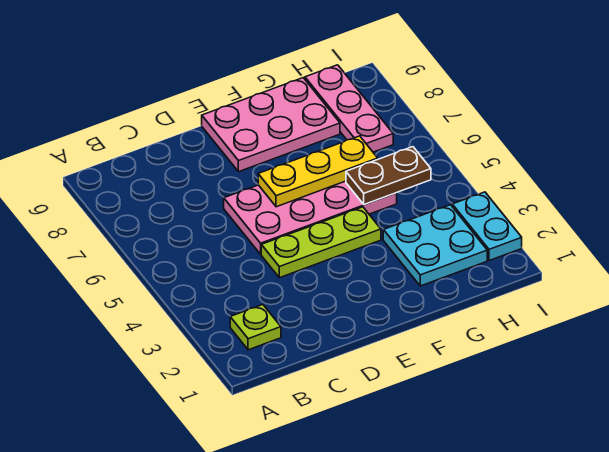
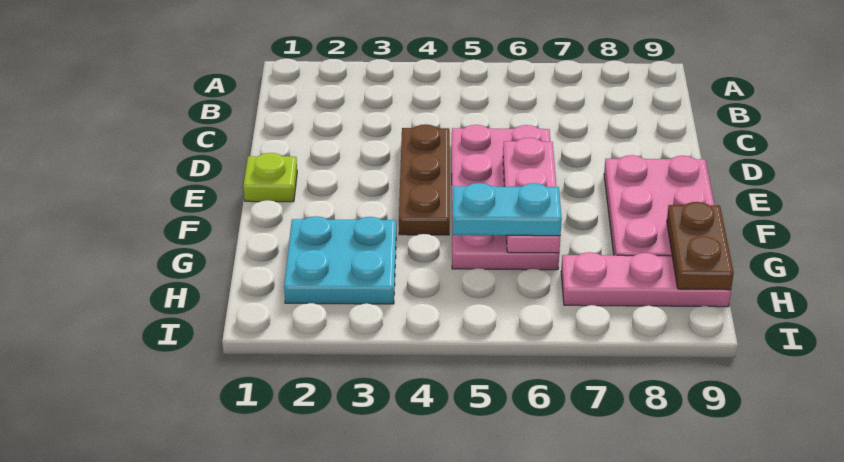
lime 1x1 plate [230,305,281,350] -> lime 1x1 plate moved to [243,153,297,202]
lime 1x3 plate [261,207,381,278] -> brown 1x3 plate [399,124,450,235]
yellow 1x3 plate [258,136,378,207] -> pink 1x3 plate [503,138,560,253]
brown 1x2 plate [346,147,431,205] -> brown 1x2 plate moved to [667,202,734,290]
cyan 1x2 plate [452,192,522,261] -> cyan 1x2 plate moved to [452,183,562,236]

